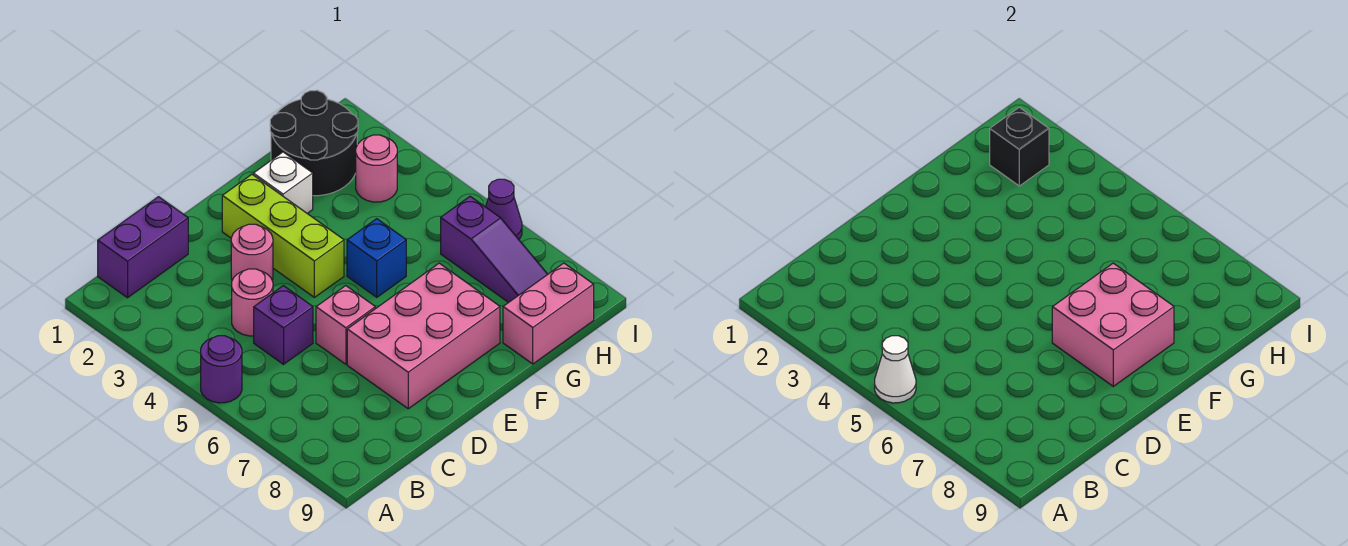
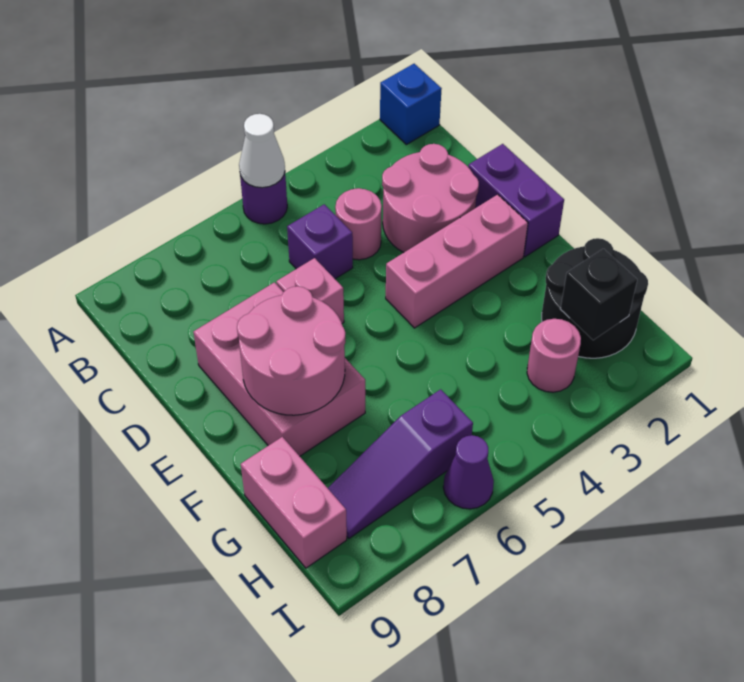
purple 1x2 brick [98,197,188,298] -> purple 1x2 brick moved to [468,144,564,257]
pink 1x1 round brick [231,224,273,280] -> pink 2x2 round brick [382,144,479,253]
lime 1x3 brick [222,174,344,297] -> pink 1x3 brick [386,194,528,328]
pink 2x2 brick [1052,263,1174,386] -> pink 2x2 round brick [237,286,345,415]
white 1x1 brick [253,152,313,214] -> none
blue 1x1 brick [347,219,406,297] -> blue 1x1 brick moved to [380,64,442,145]

